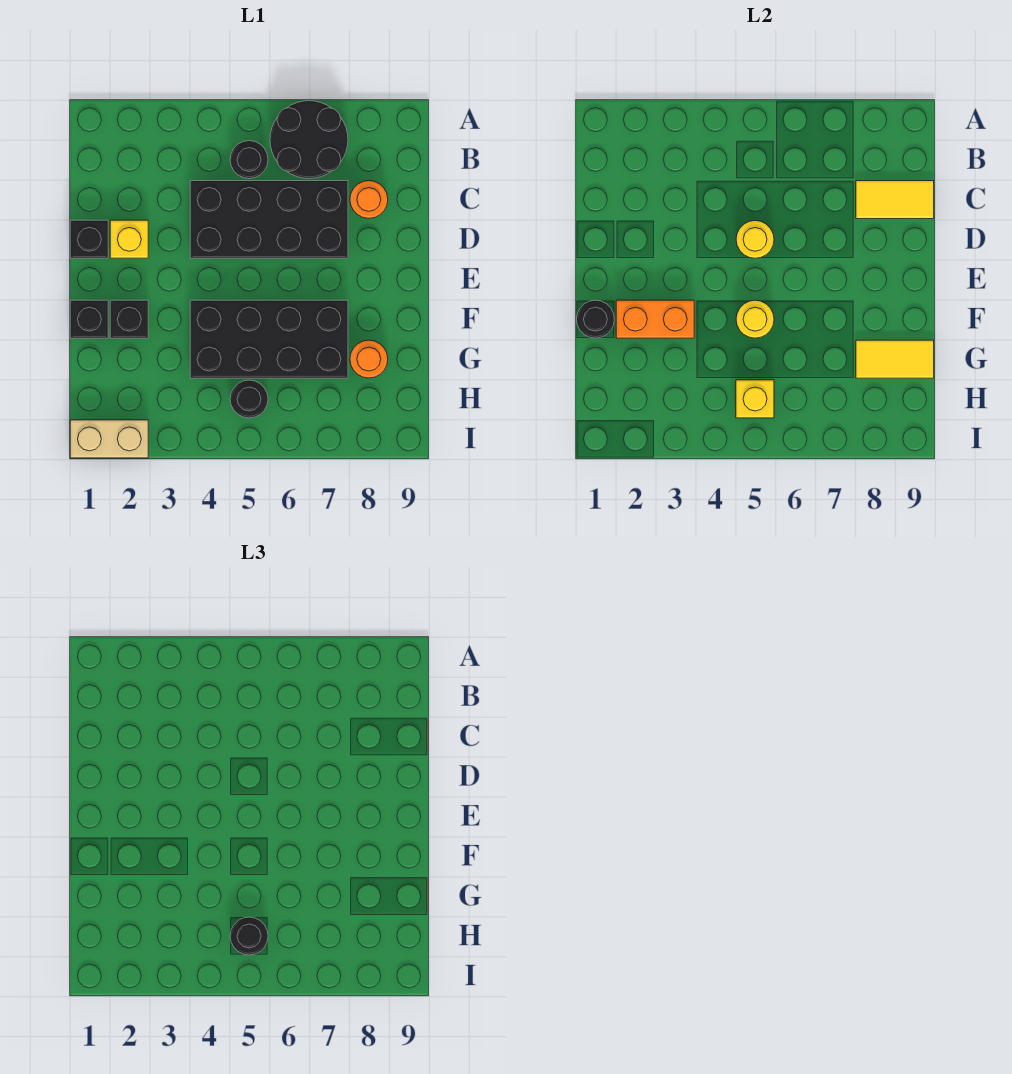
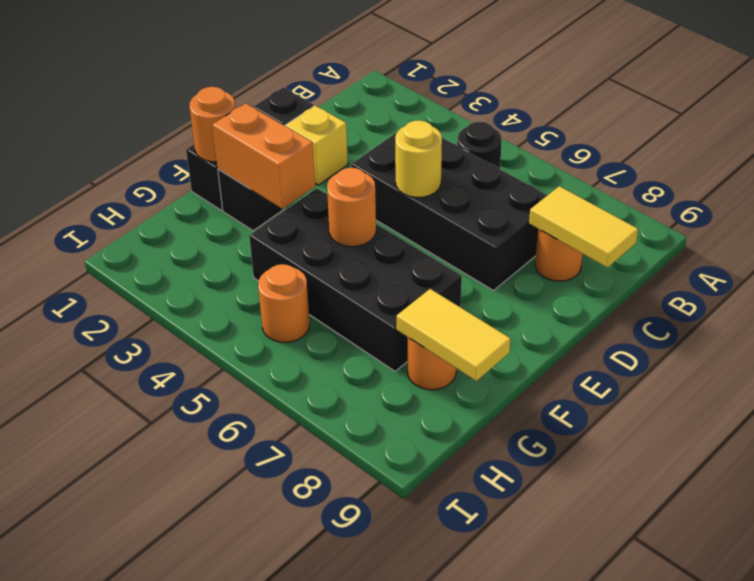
black 2x2 round brick [270,101,348,179] -> none
black 1x1 round brick [577,300,614,338] -> orange 1x1 round brick [189,87,235,162]
yellow 1x1 round brick [736,300,774,338] -> orange 1x1 round brick [327,168,376,247]
black 1x1 round brick [230,380,268,418] -> orange 1x1 round brick [258,264,309,342]
yellow 1x1 brick [736,380,774,418] -> none
black 1x1 round brick [230,917,268,955] -> none
tan 1x2 brick [70,420,148,458] -> none

